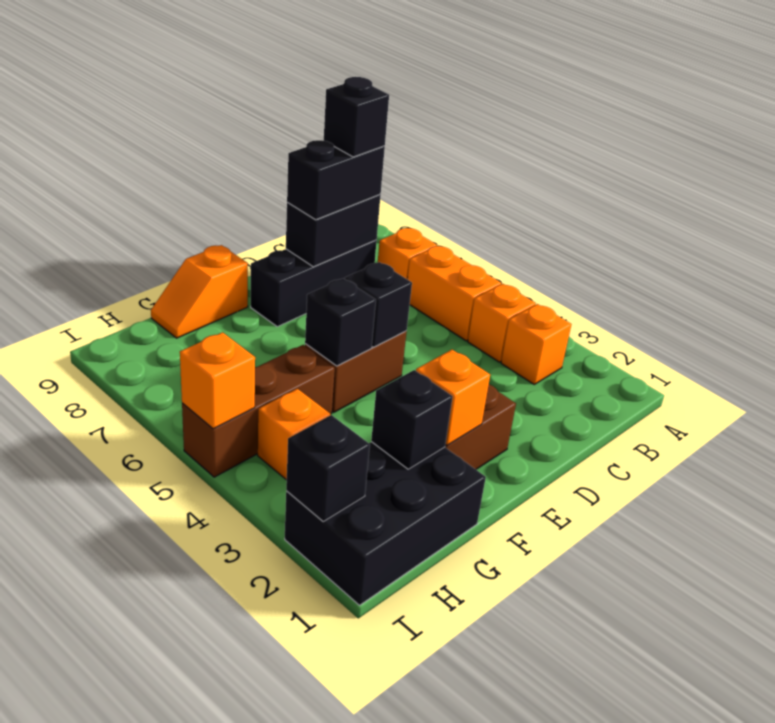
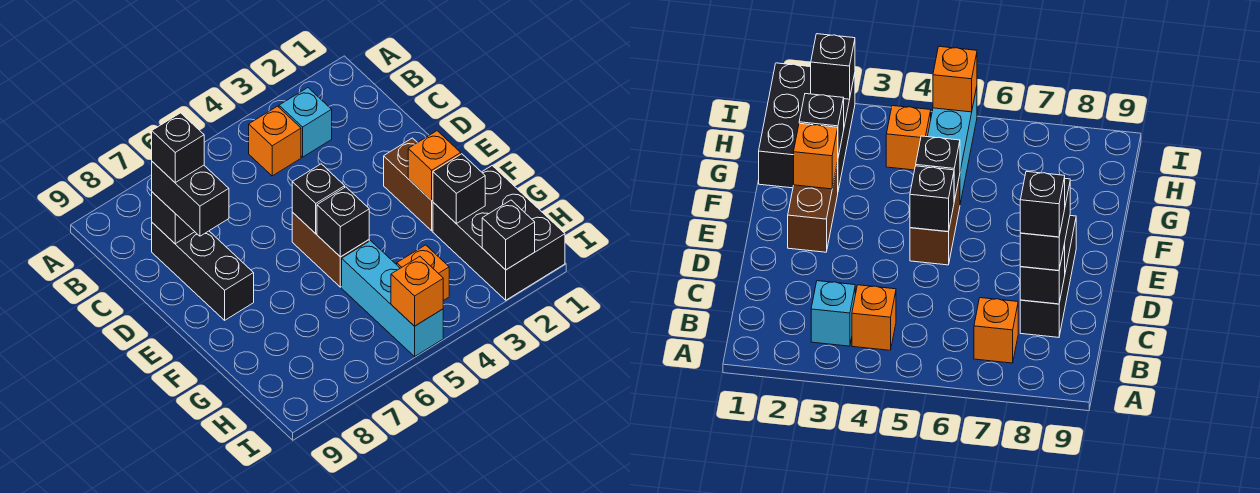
orange 1x1 brick [501,304,572,384] -> cyan 1x1 brick [279,88,332,157]
orange 1x2 brick [408,246,501,341] -> none
black 1x2 brick [286,194,381,267] -> black 1x1 brick [152,192,195,244]
orange 1x2 slope [151,245,248,338] -> none
brown 1x3 brick [182,345,335,477] -> cyan 1x3 brick [342,241,443,356]

